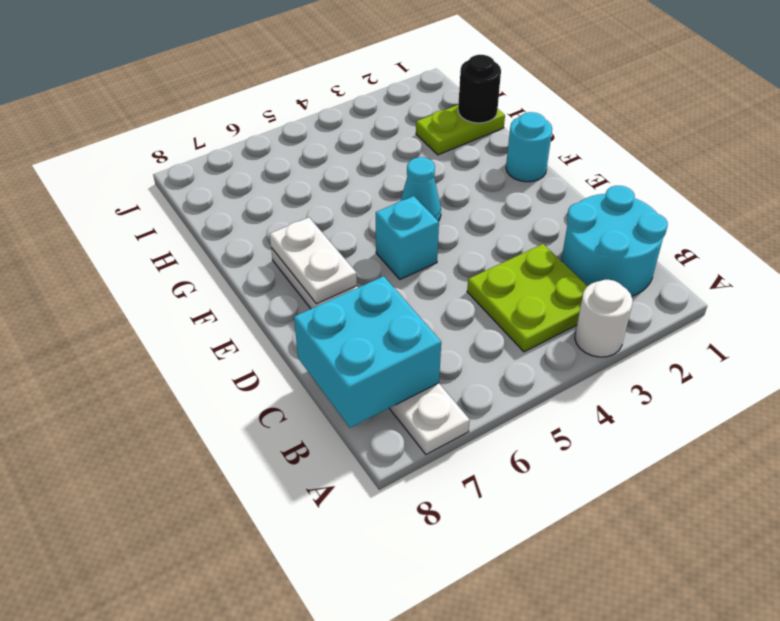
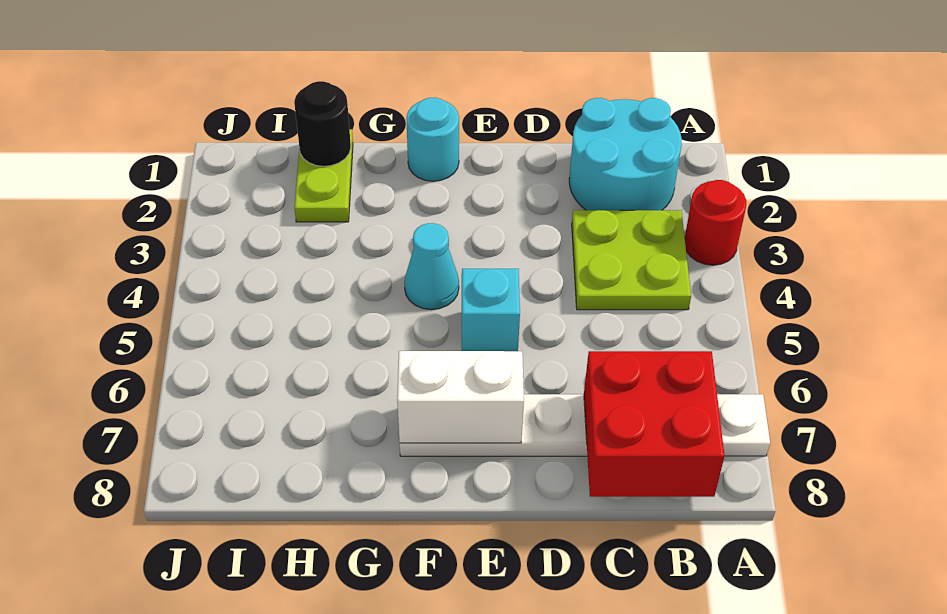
white 1x1 round brick [575,280,633,357] -> red 1x1 round brick [685,180,746,265]
cyan 2x2 brick [294,276,441,428] -> red 2x2 brick [584,351,725,497]
white 1x2 plate [270,217,357,304] -> white 1x2 brick [397,351,524,443]

